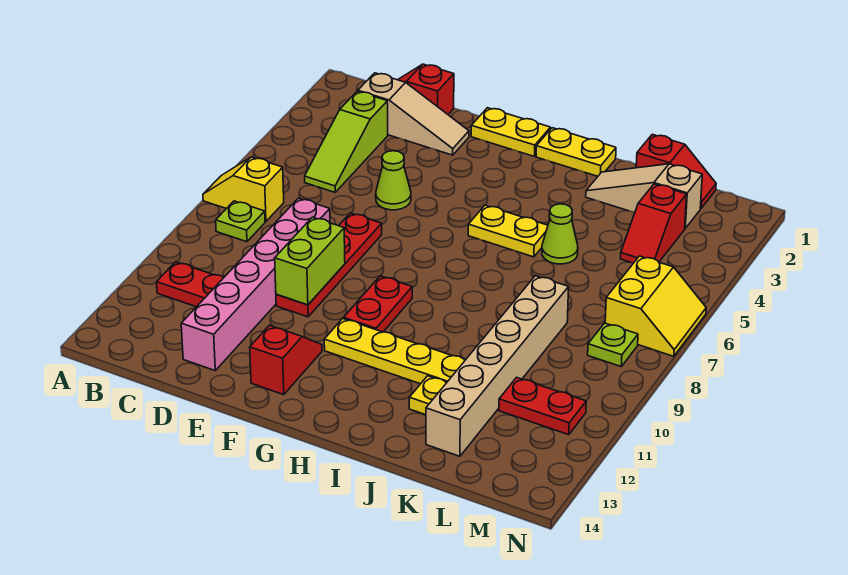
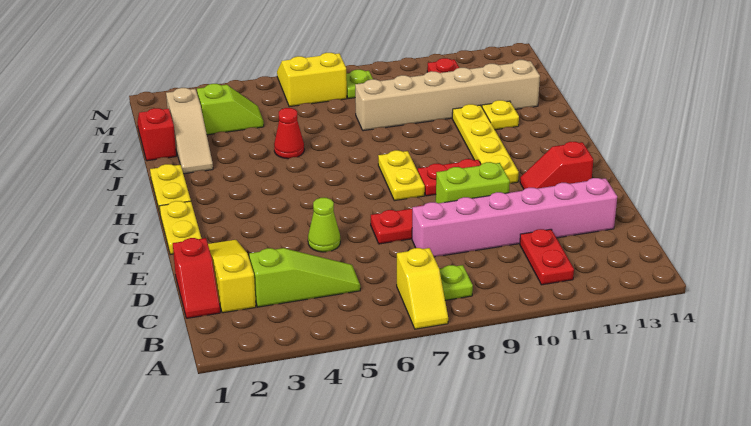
tan 1x3 slope [358,73,469,155] -> yellow 1x3 slope [208,240,256,313]
yellow 1x2 plate [468,205,548,257] -> yellow 1x2 plate moved to [378,150,425,201]
lime 1x1 cone [542,204,578,264] -> red 1x1 cone [274,108,304,159]
red 1x2 slope [621,184,687,263] -> lime 1x2 slope [197,84,264,135]

